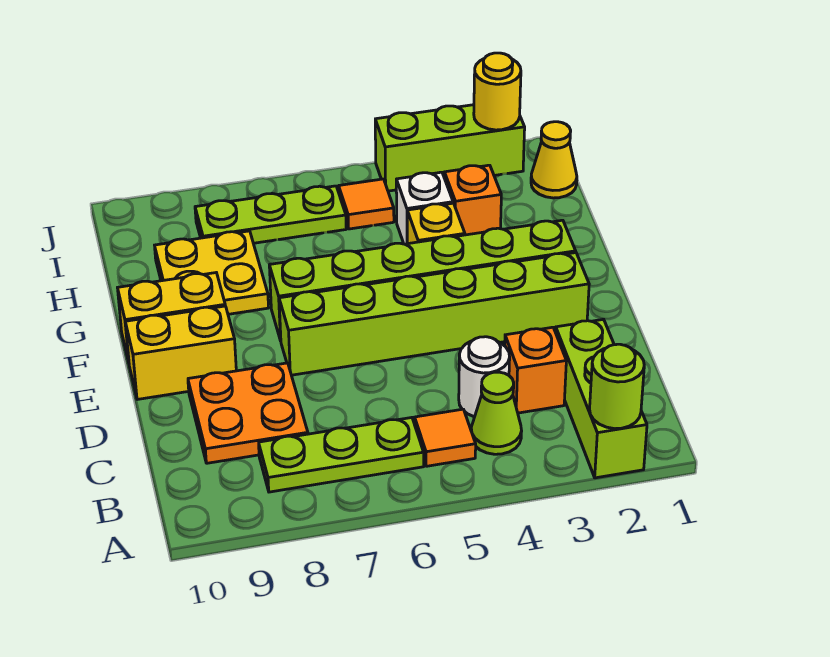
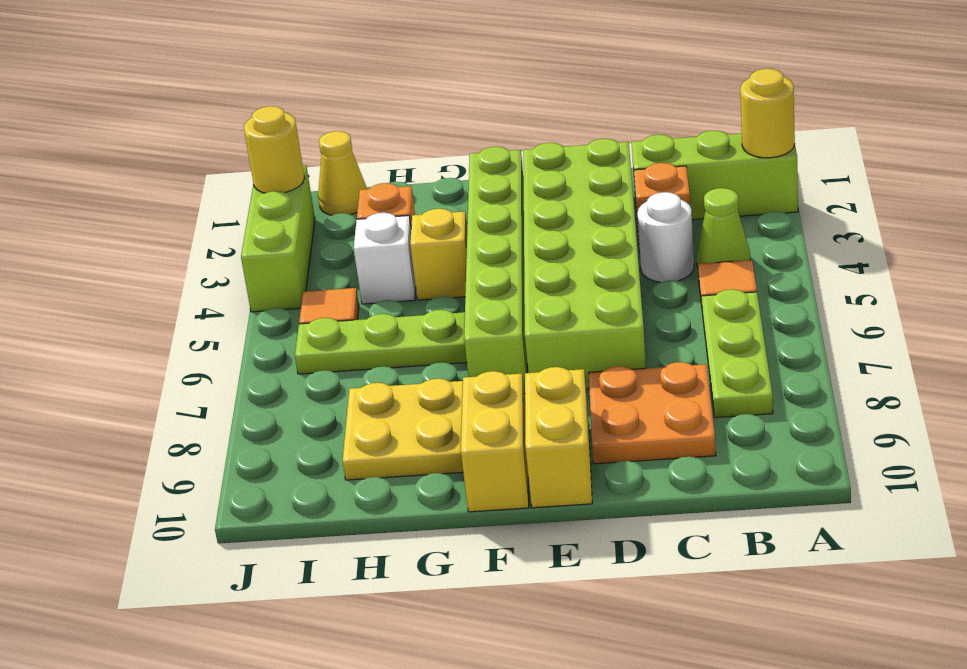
lime 1x1 round brick [590,344,644,429] -> yellow 1x1 round brick [740,69,795,158]
lime 1x6 brick [279,253,589,375] -> lime 2x6 brick [523,139,646,390]
lime 1x3 plate [195,186,346,243] -> lime 1x3 plate turned to [295,310,467,374]

